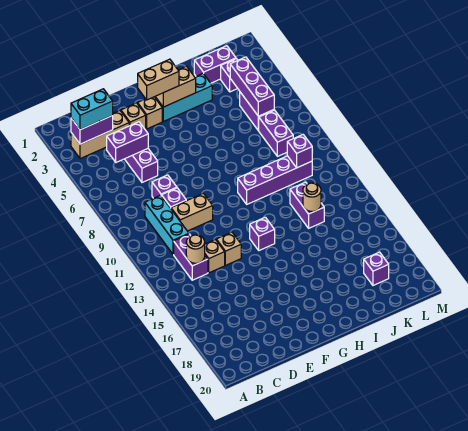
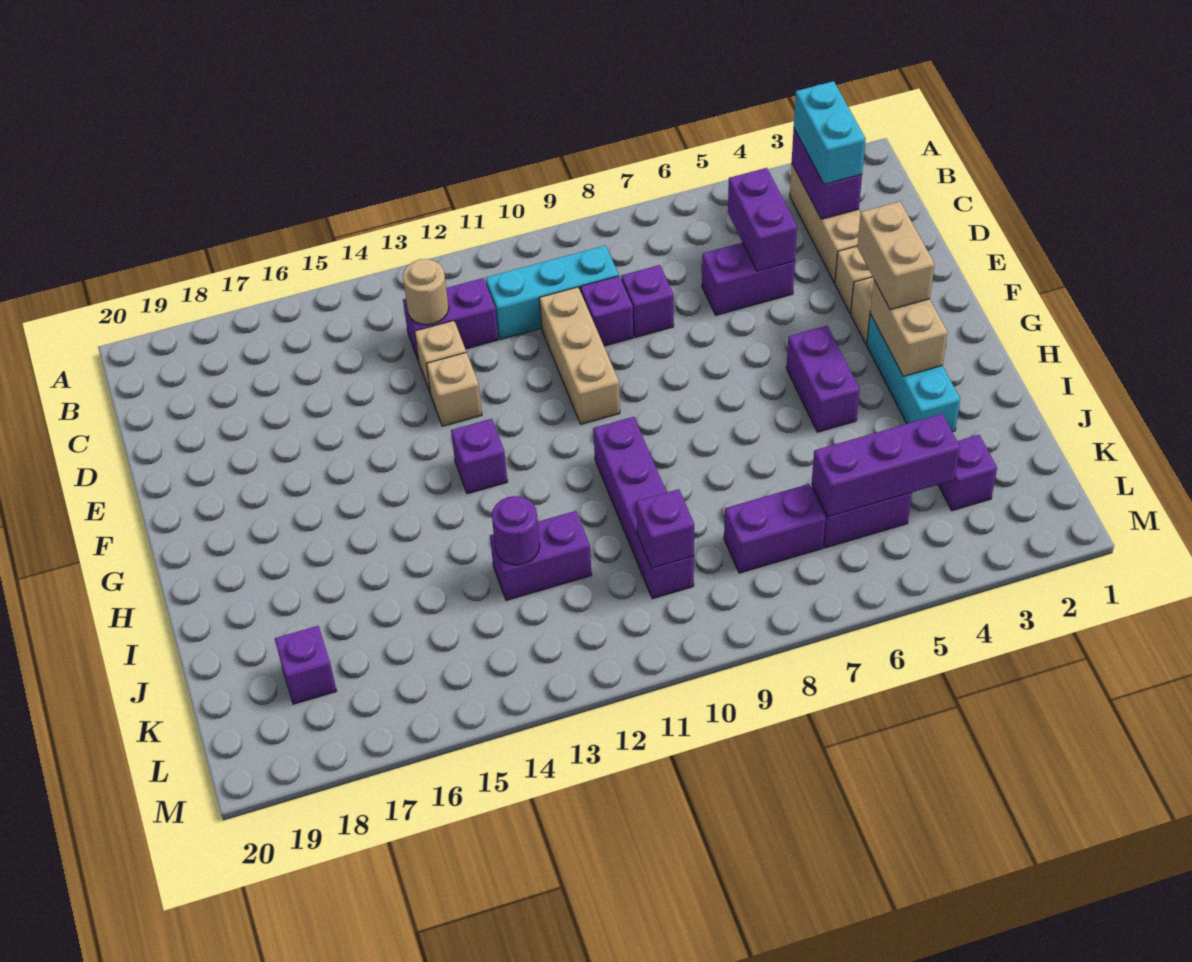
tan 1x2 brick [171,193,213,231] -> tan 1x3 brick [539,287,620,424]
purple 1x2 brick [194,46,236,83] -> purple 1x2 brick moved to [786,326,860,432]
tan 1x1 round brick [303,183,321,211] -> purple 1x1 round brick [492,496,540,565]

